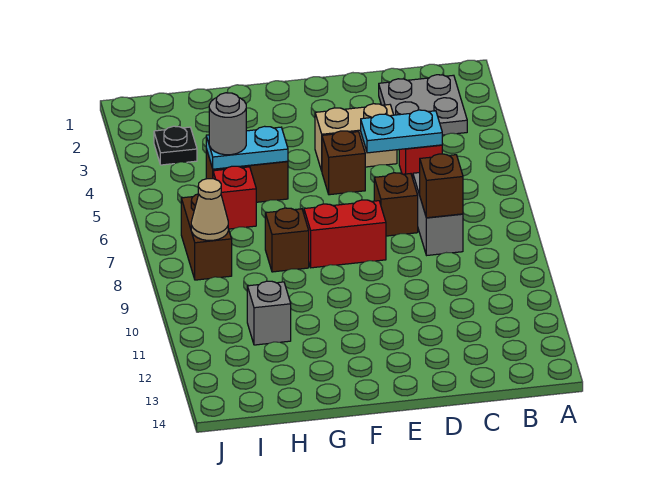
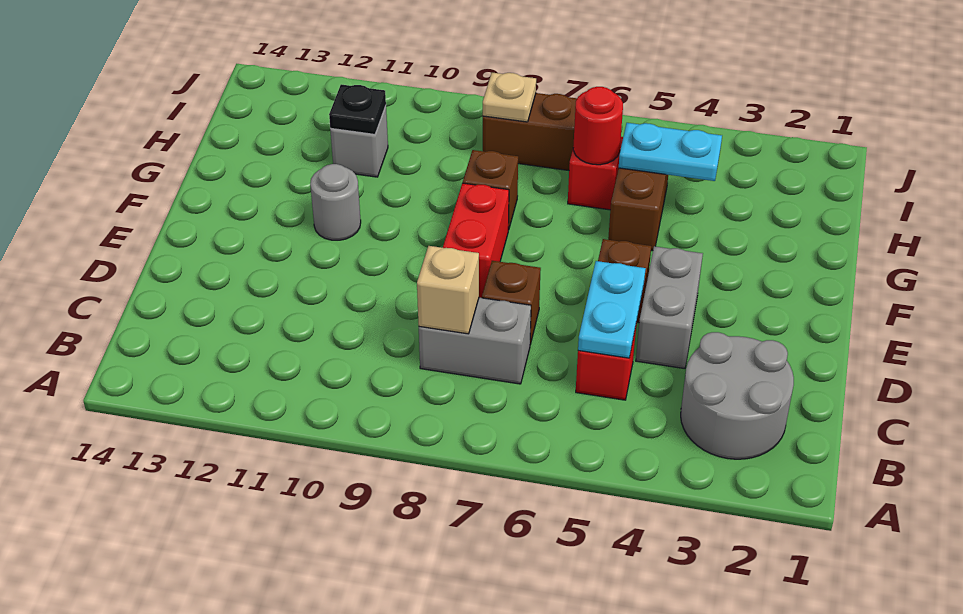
grey 2x2 plate [379,75,467,135] -> grey 2x2 round brick [681,332,794,459]
brown 1x1 brick [420,154,463,218] -> tan 1x1 brick [417,246,479,334]
tan 1x2 brick [315,104,397,171] -> grey 1x2 brick [636,246,703,369]
cyan 1x2 plate [206,126,288,169] -> cyan 1x2 plate turned to [619,123,722,181]
grey 1x1 round brick [209,93,246,155] -> grey 1x1 round brick moved to [310,164,361,240]
none -> red 1x1 round brick [573,87,623,165]
black 1x1 plate [154,126,197,165] -> black 1x1 plate moved to [329,84,386,134]
tan 1x1 cone [191,179,228,241] -> tan 1x1 plate [483,73,536,122]

